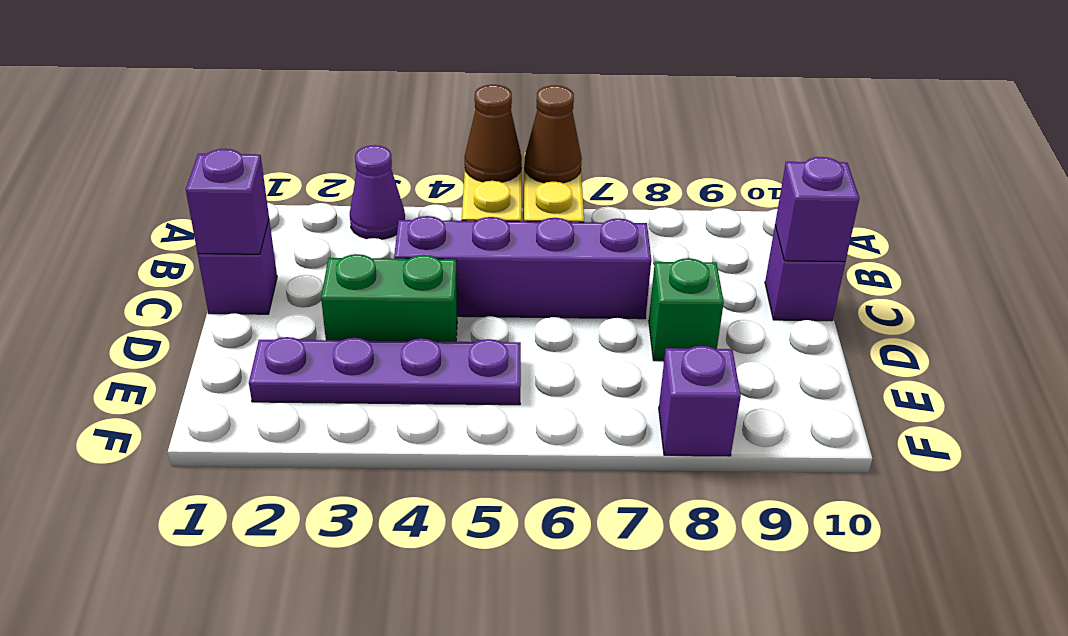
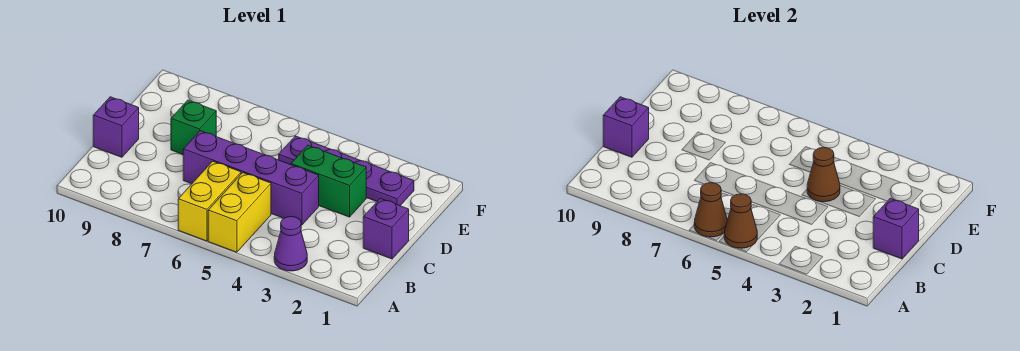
none -> brown 1x1 cone [807,147,840,202]
purple 1x1 brick [659,346,741,456] -> none

